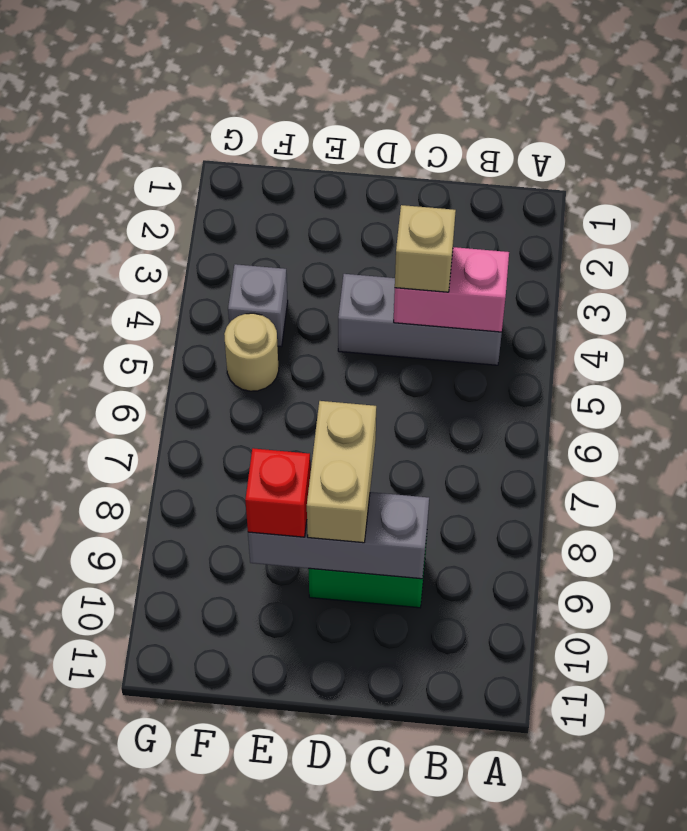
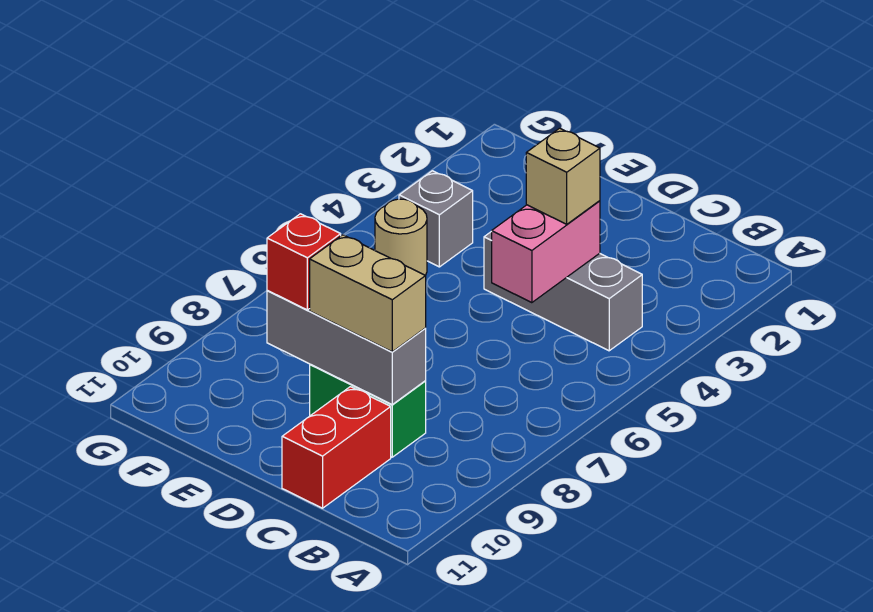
pink 1x2 brick [394,247,509,332] -> pink 1x2 brick turned to [492,201,600,303]
none -> red 1x2 brick [282,387,391,508]
tan 1x2 brick [307,401,376,543] -> tan 1x2 brick turned to [310,235,426,352]

